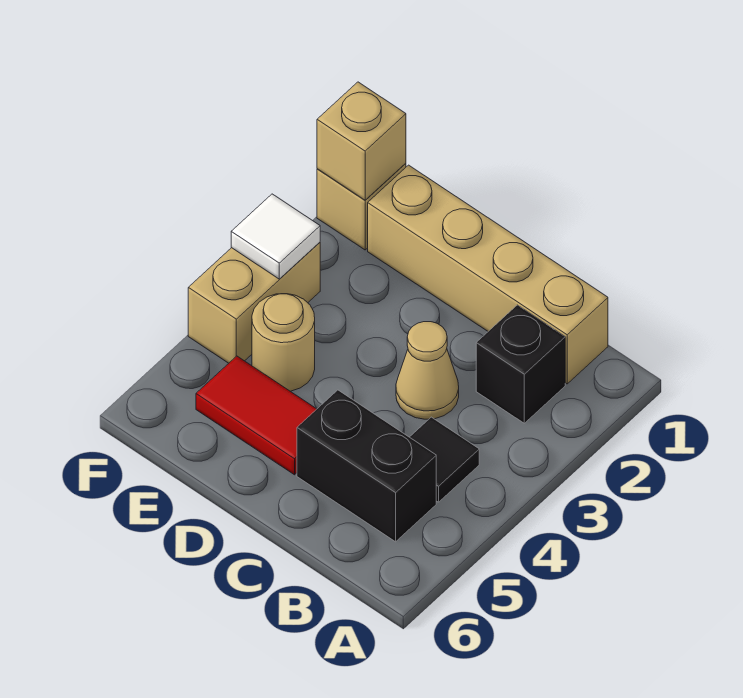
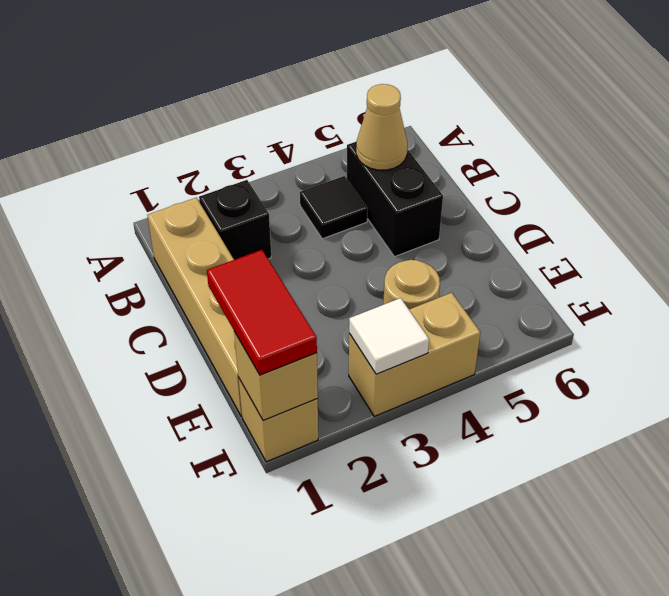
tan 1x1 cone [396,322,459,419] -> tan 1x1 cone moved to [356,84,407,170]
red 1x2 tile [196,356,316,475] -> red 1x2 tile moved to [207,250,317,375]

